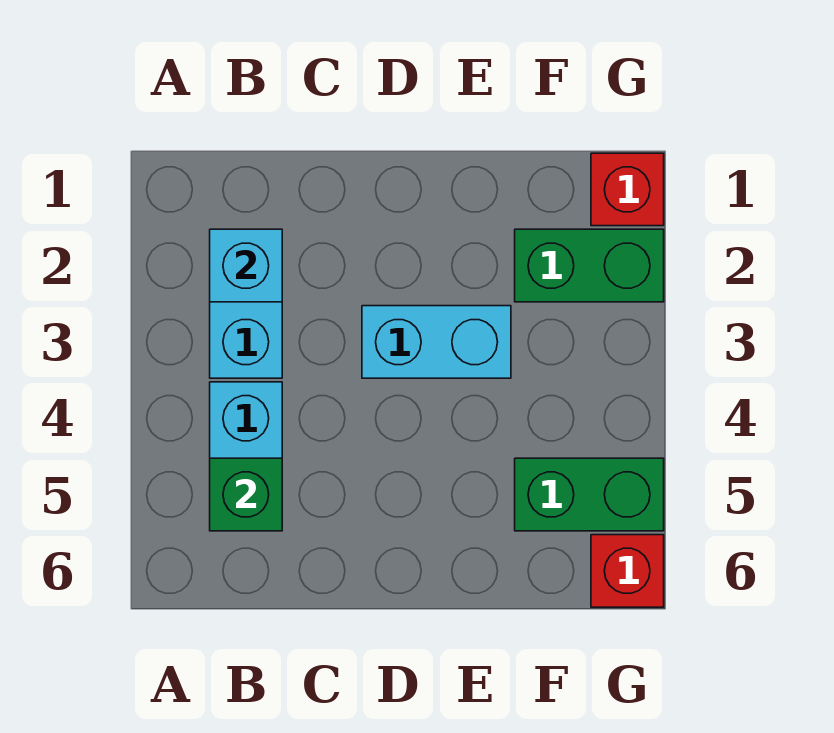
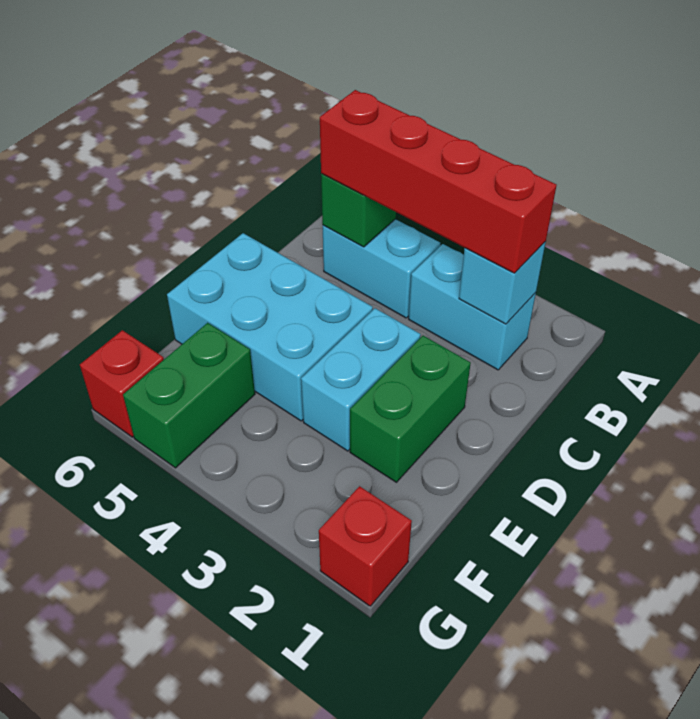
none -> red 1x4 brick [320,90,557,273]
none -> cyan 2x3 brick [167,233,373,421]
green 1x2 brick [515,229,664,302] -> green 1x2 brick moved to [350,336,471,482]

